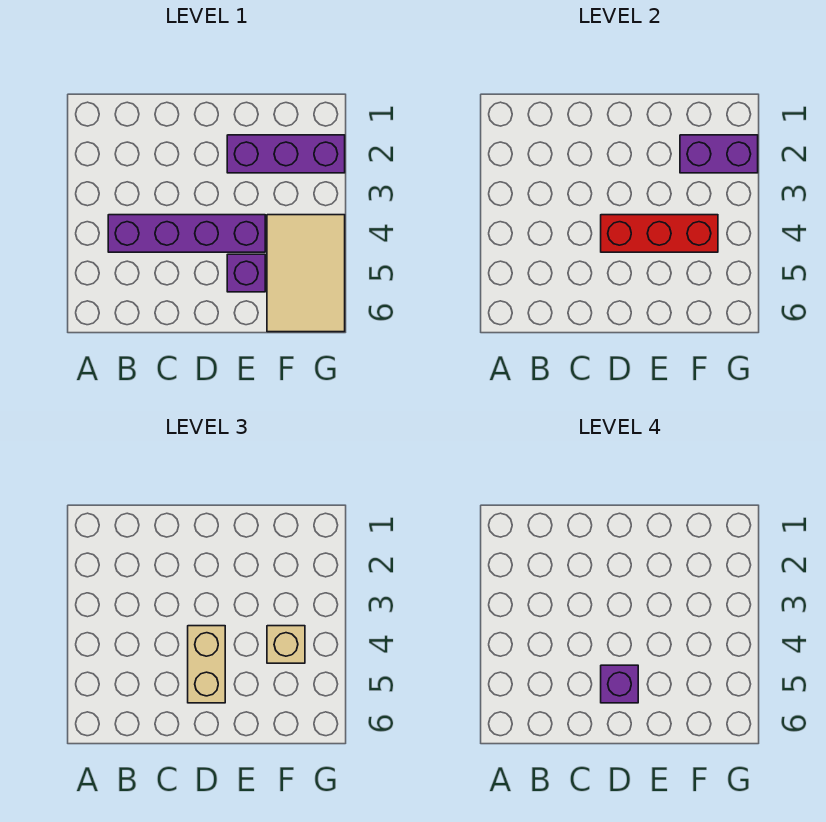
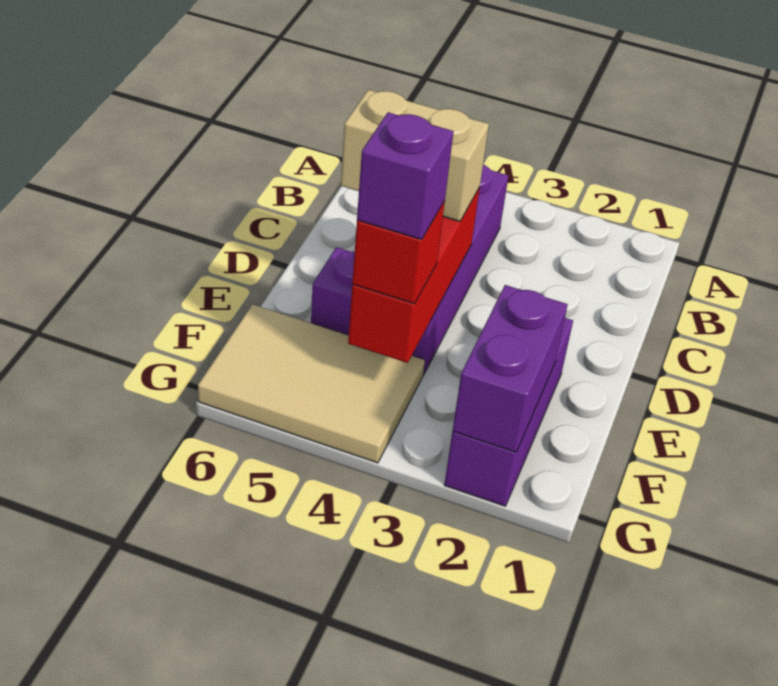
purple 1x1 brick [601,665,638,703] -> purple 1x1 brick moved to [357,112,453,240]
tan 1x1 brick [267,626,305,663] -> red 1x1 brick [352,201,445,304]

